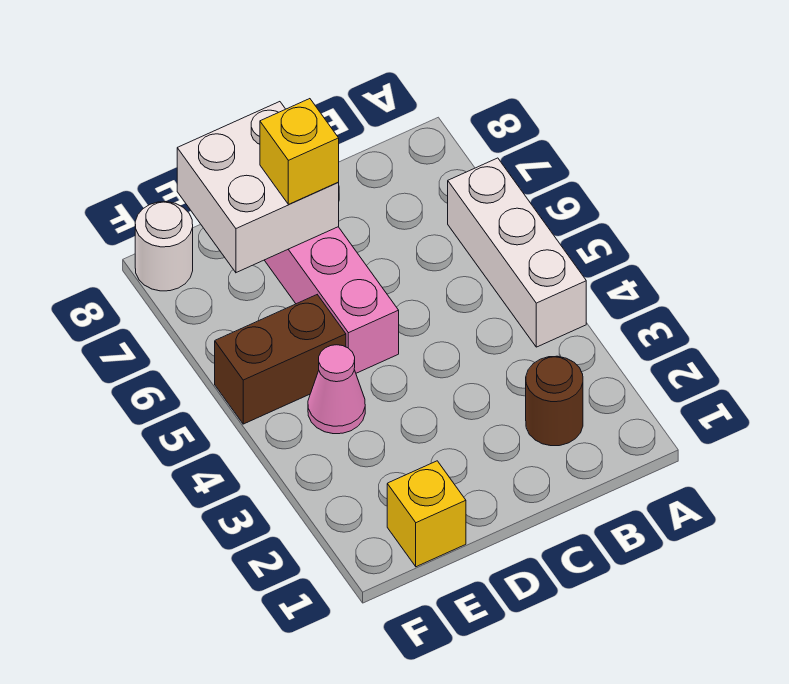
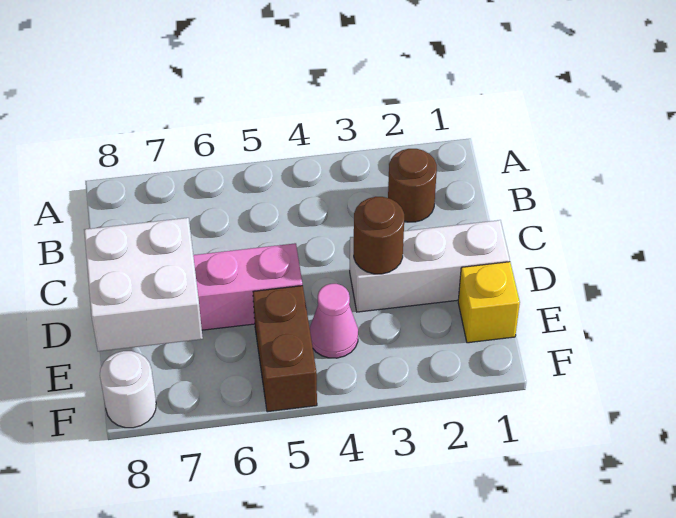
white 1x3 brick [448,158,586,347] -> white 1x3 brick moved to [350,220,510,312]
none -> brown 1x1 round brick [354,197,404,274]
yellow 1x1 brick [260,99,339,204] -> none

